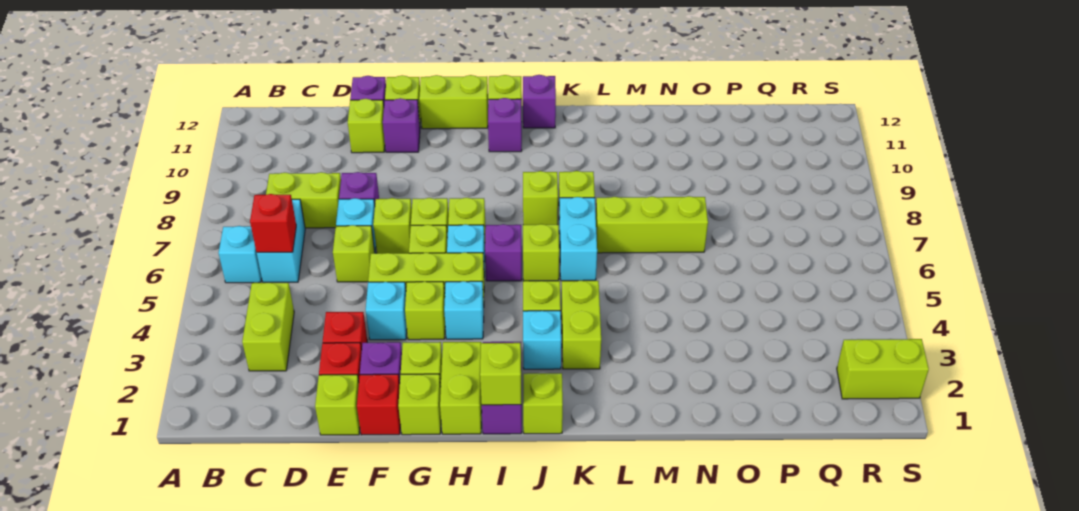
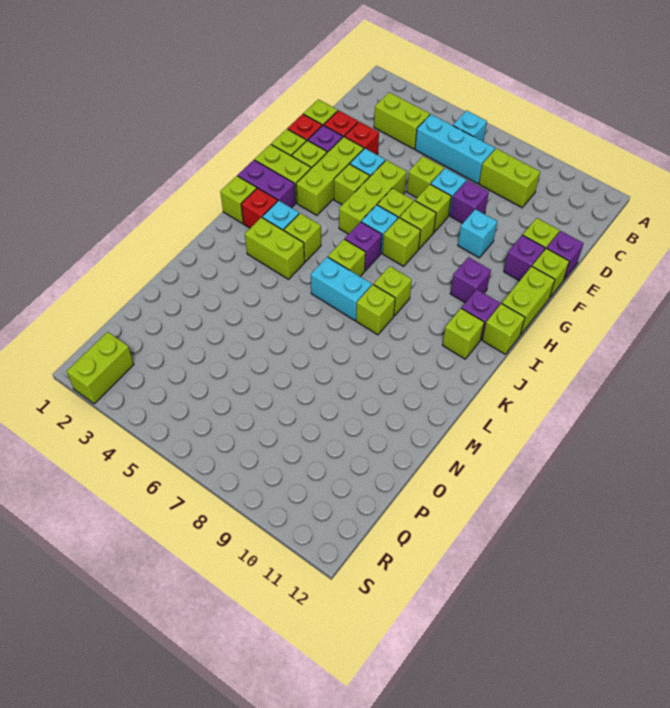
cyan 1x2 brick [257,199,305,282] -> cyan 1x3 brick [415,114,495,184]
red 1x1 brick [250,194,296,252] -> red 1x1 brick moved to [241,188,278,228]
lime 1x2 brick [266,172,341,228] -> lime 1x2 brick turned to [479,149,540,208]
cyan 1x1 brick [444,281,484,339] -> cyan 1x1 brick moved to [458,209,497,258]
lime 1x1 brick [480,343,521,405] -> lime 1x1 brick moved to [443,308,484,359]
purple 1x1 brick [523,75,556,128] -> purple 1x1 brick moved to [450,257,491,303]
lime 1x3 brick [596,196,708,253] -> lime 1x3 brick moved to [296,137,364,215]

